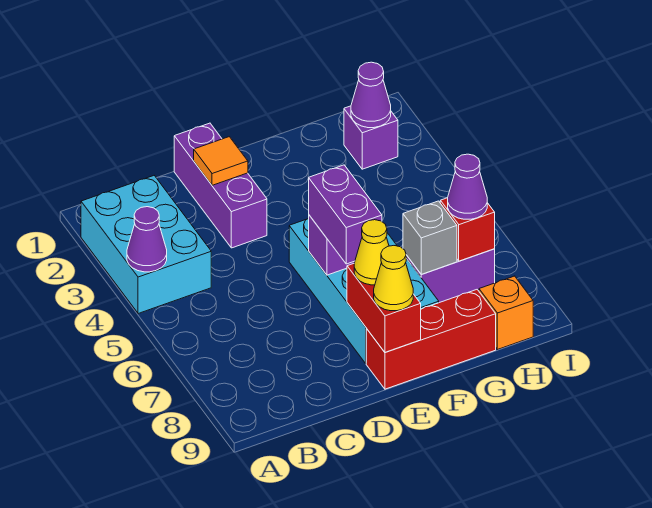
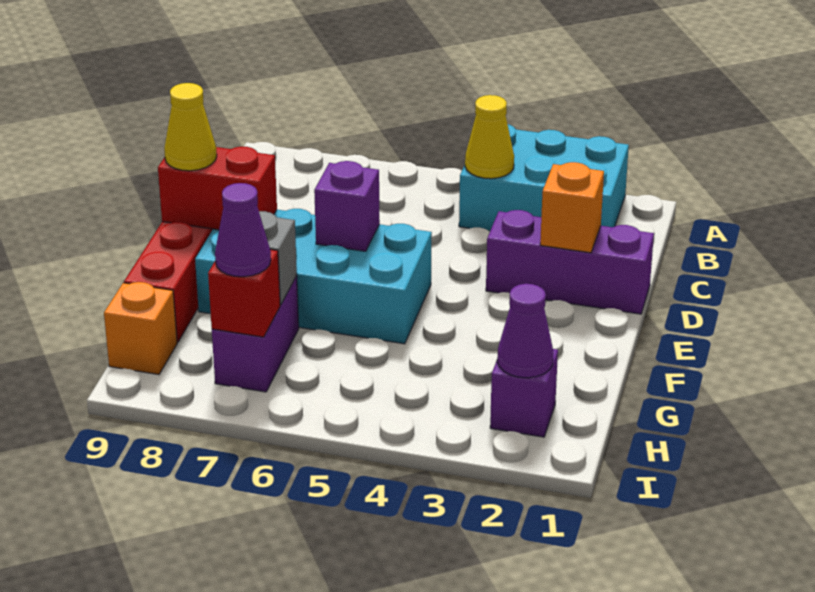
purple 1x1 cone [127,207,167,272] -> none
orange 1x1 tile [194,137,248,185] -> orange 1x1 brick [540,162,604,253]
purple 1x2 brick [309,165,382,264] -> none
yellow 1x1 cone [354,220,389,285] -> yellow 1x1 cone moved to [465,95,514,179]

